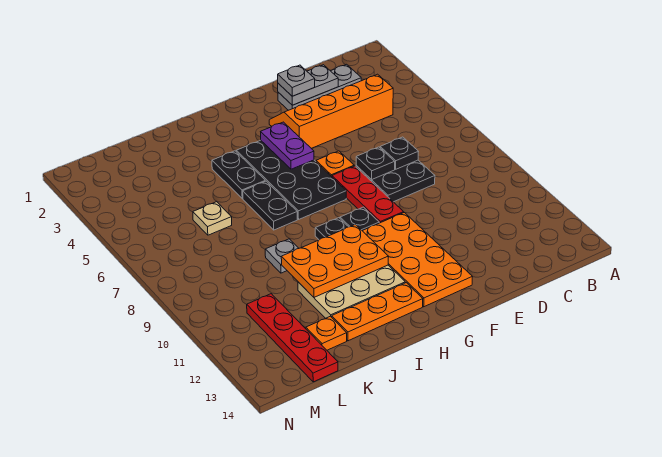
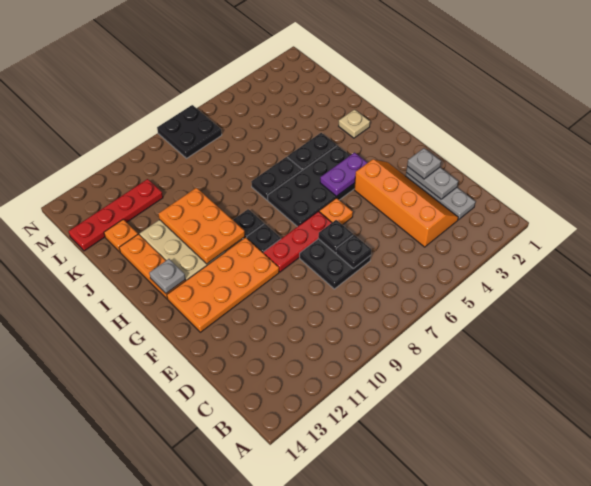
grey 1x1 plate [265,239,299,273] -> grey 1x1 plate moved to [149,259,185,293]
tan 1x1 plate [193,202,232,235] -> tan 1x1 plate moved to [339,110,370,138]
none -> black 2x2 plate [157,105,222,158]

